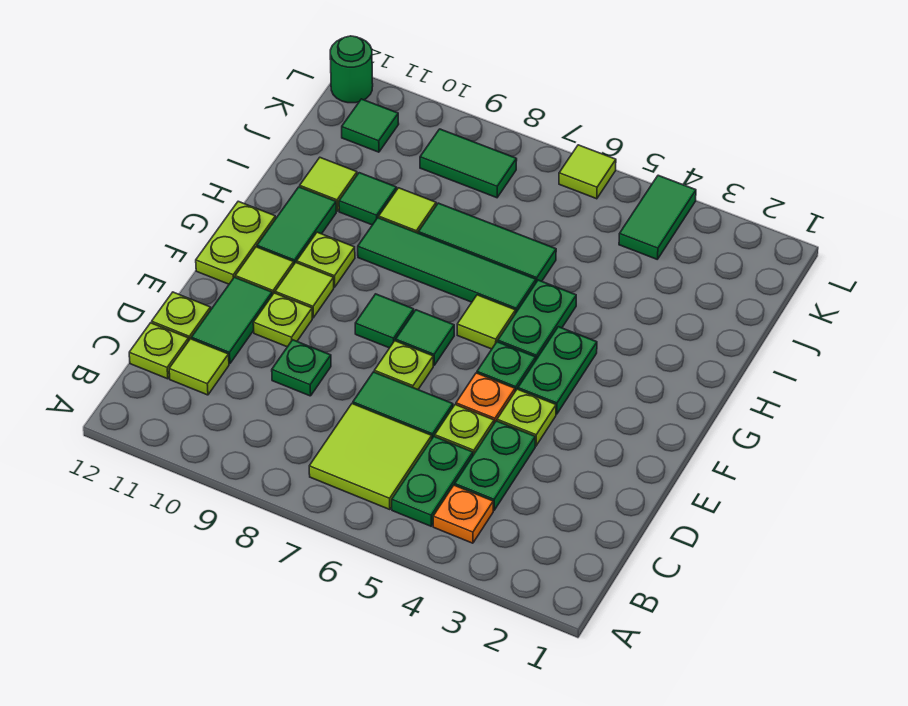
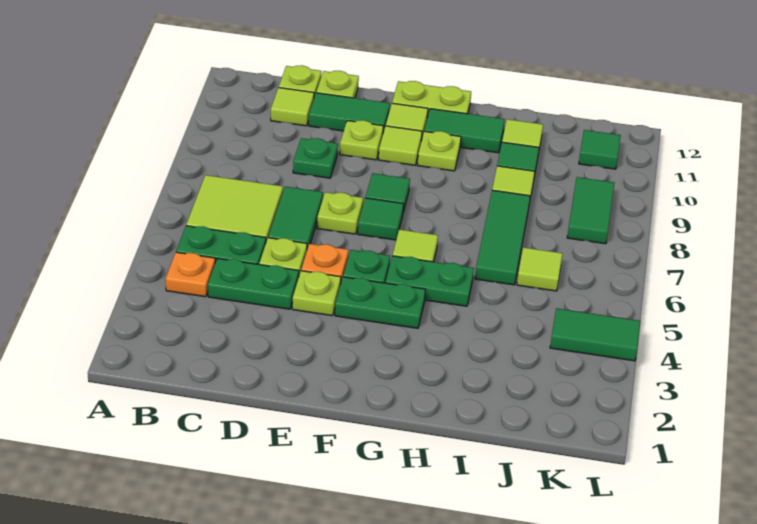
green 1x4 tile [358,218,536,313] -> none
lime 1x1 tile [559,145,616,199] -> lime 1x1 tile moved to [517,247,563,291]
green 1x1 round brick [330,36,373,103] -> none

